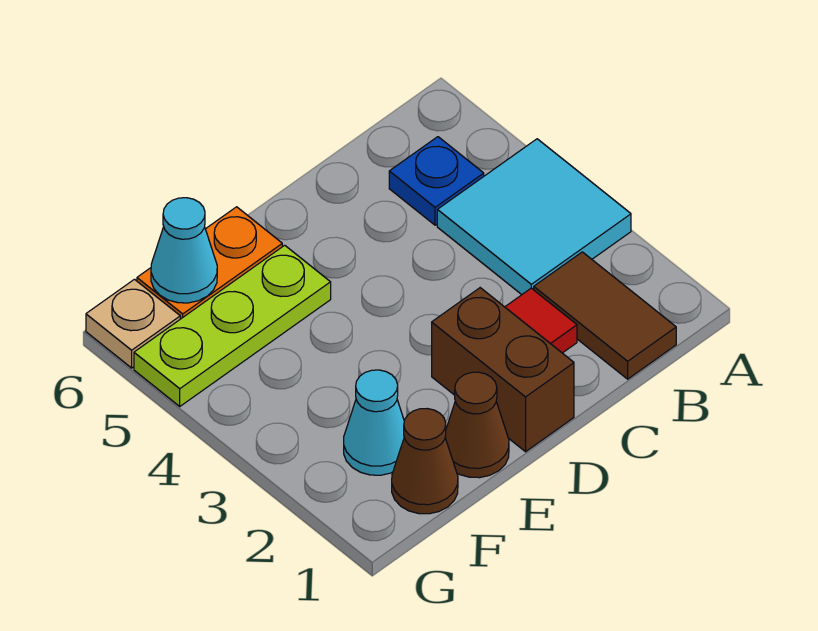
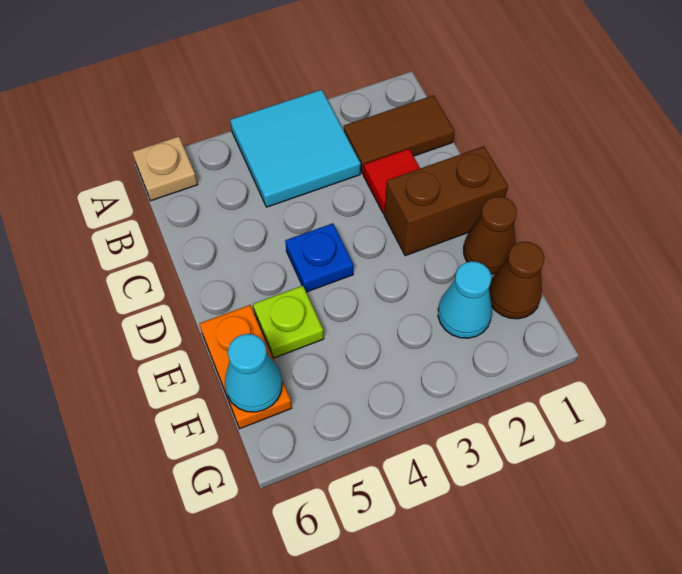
blue 1x1 plate [389,137,484,225] -> blue 1x1 plate moved to [285,223,354,292]
lime 1x3 plate [134,245,331,406] -> lime 1x1 plate [253,286,324,358]
tan 1x1 plate [86,279,180,368] -> tan 1x1 plate moved to [132,136,197,201]

